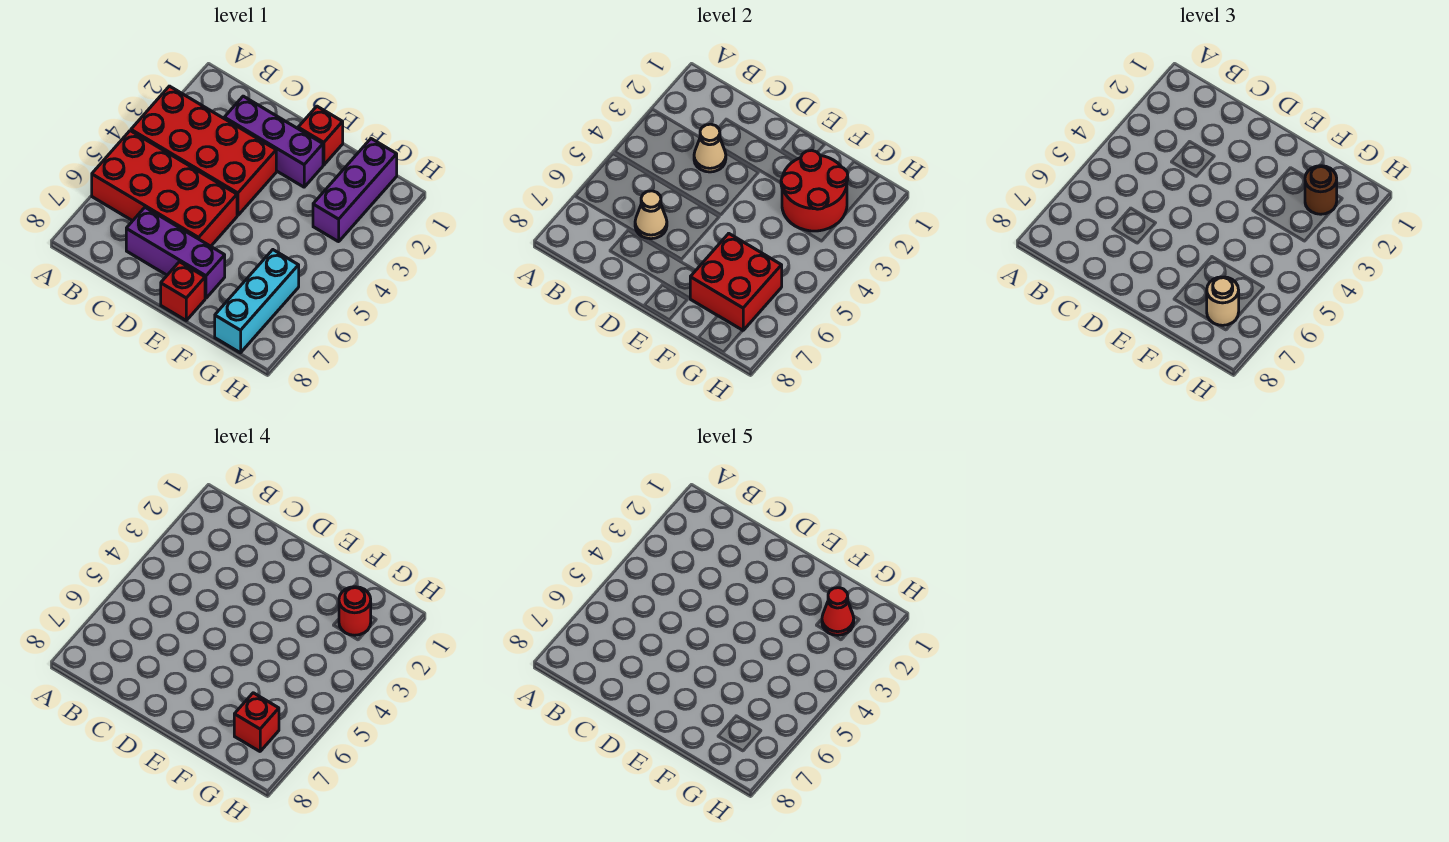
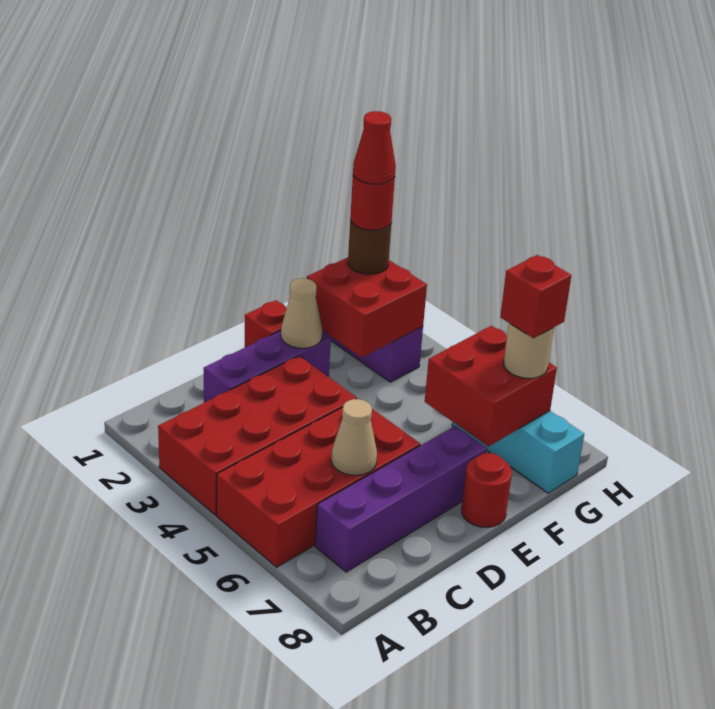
tan 1x1 cone [694,124,726,172] -> tan 1x1 cone moved to [281,278,322,348]
purple 1x3 brick [126,208,225,298] -> purple 1x4 brick [315,426,487,572]
red 1x1 brick [161,262,205,320] -> red 1x1 round brick [462,453,512,527]
red 2x2 round brick [781,150,848,231] -> red 2x2 brick [307,257,427,357]

